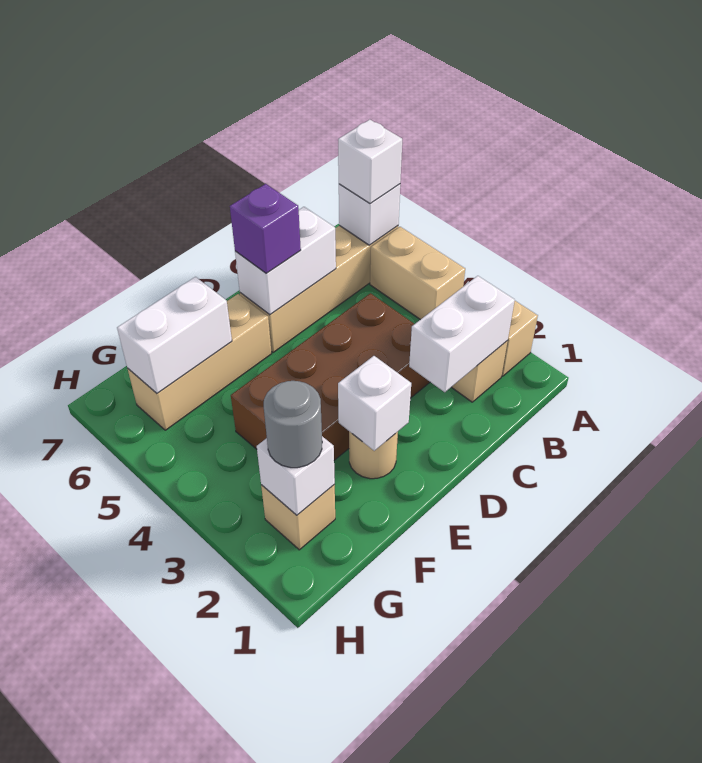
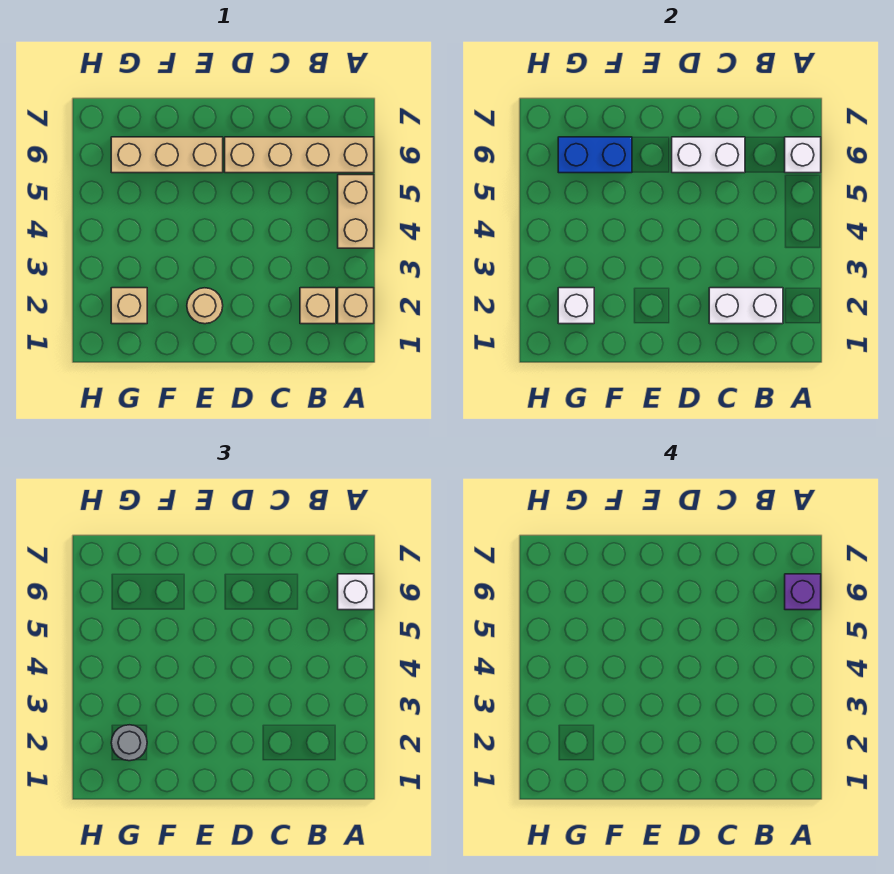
brown 2x4 brick [231,293,430,460] -> none
purple 1x1 brick [230,184,301,273] -> purple 1x1 brick moved to [785,574,821,610]
white 1x1 brick [338,356,411,451] -> none
white 1x2 brick [117,277,232,393] -> blue 1x2 brick [558,137,632,173]

